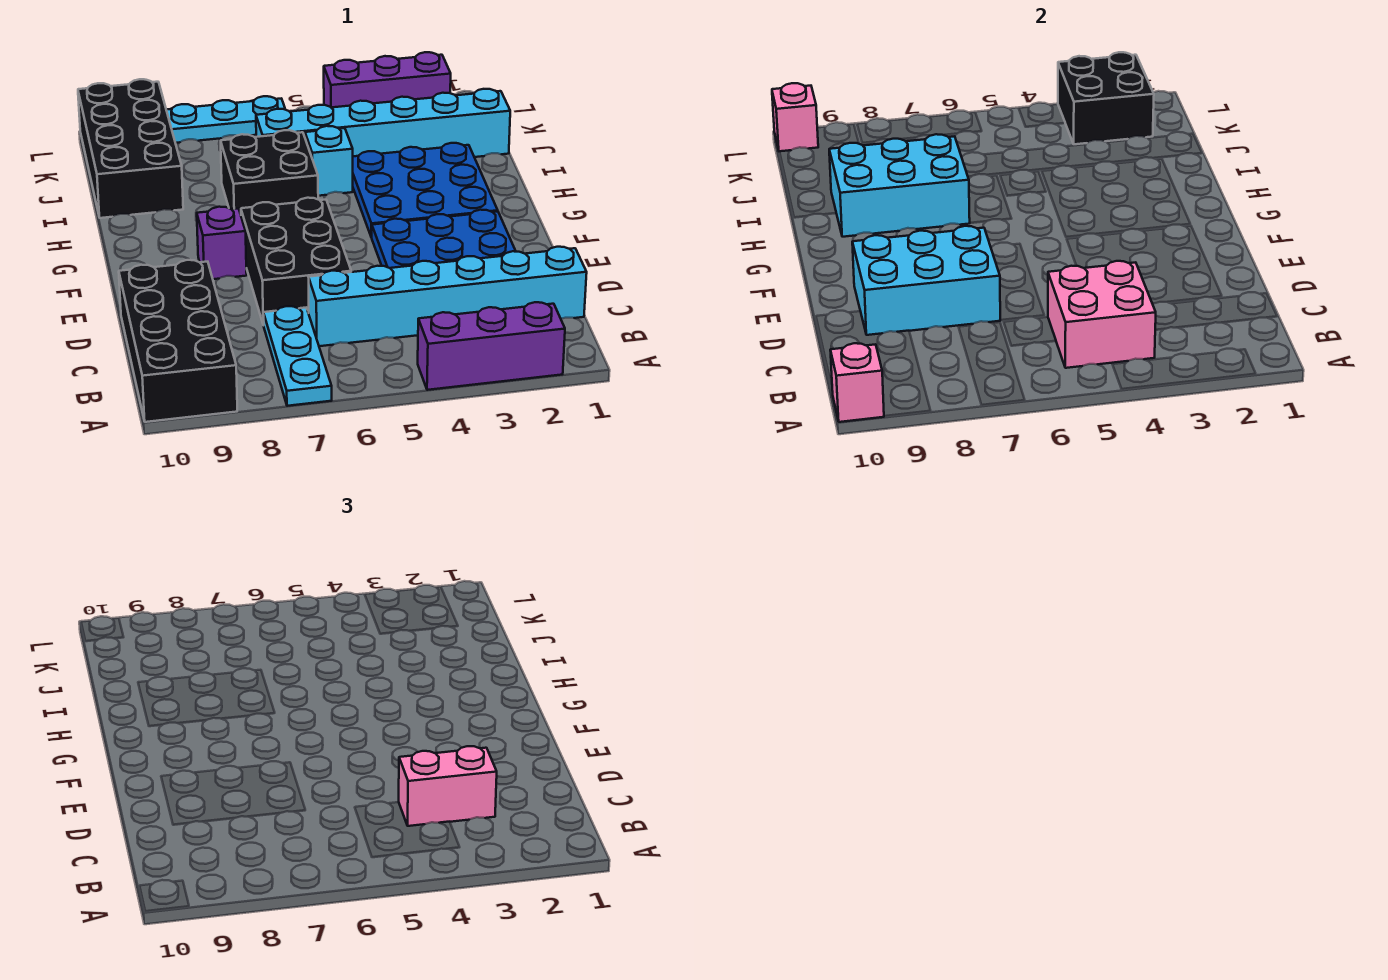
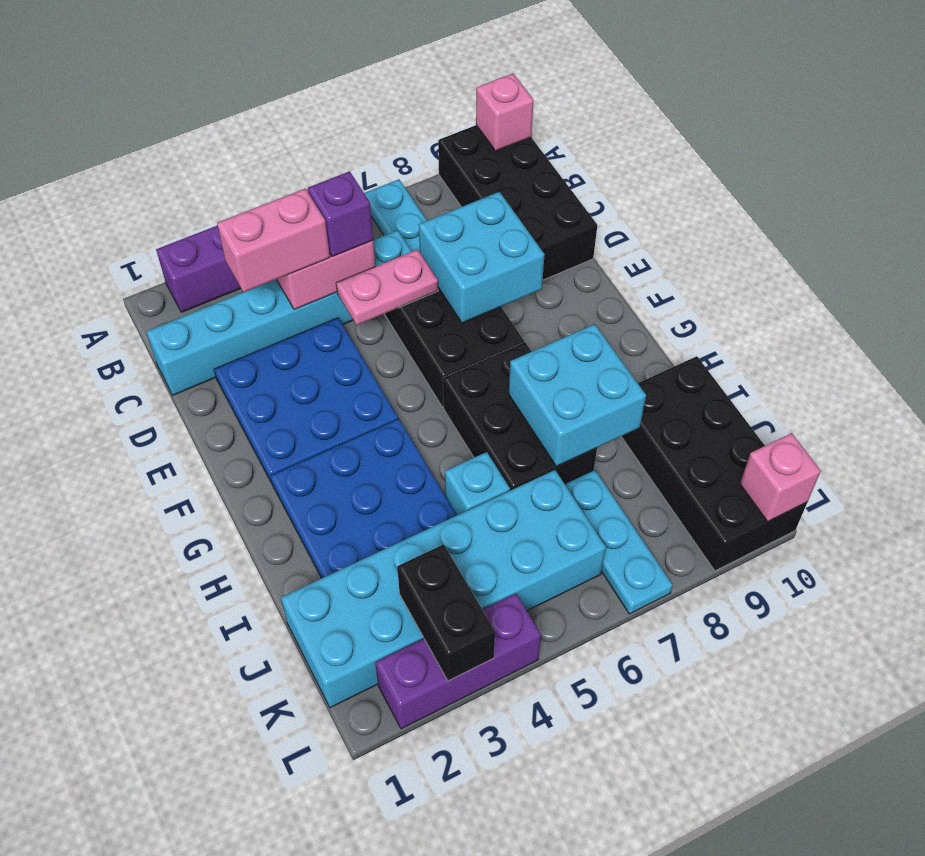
none -> pink 1x2 plate [336,249,438,325]
cyan 2x3 brick [852,226,1000,335] -> cyan 2x2 brick [419,192,545,323]
purple 1x1 brick [197,207,247,279] -> purple 1x1 brick moved to [308,171,373,257]
black 2x2 brick [221,130,318,214] -> black 2x3 brick [443,342,597,490]
cyan 2x3 brick [829,134,970,237] -> cyan 2x2 brick [509,324,646,466]
cyan 1x6 brick [256,89,510,157] -> cyan 2x6 brick [281,470,606,708]
black 2x2 brick [1058,52,1154,144] -> black 1x2 brick [397,544,495,681]
cyan 1x3 plate [166,96,285,143] -> cyan 1x3 plate turned to [565,470,673,614]

